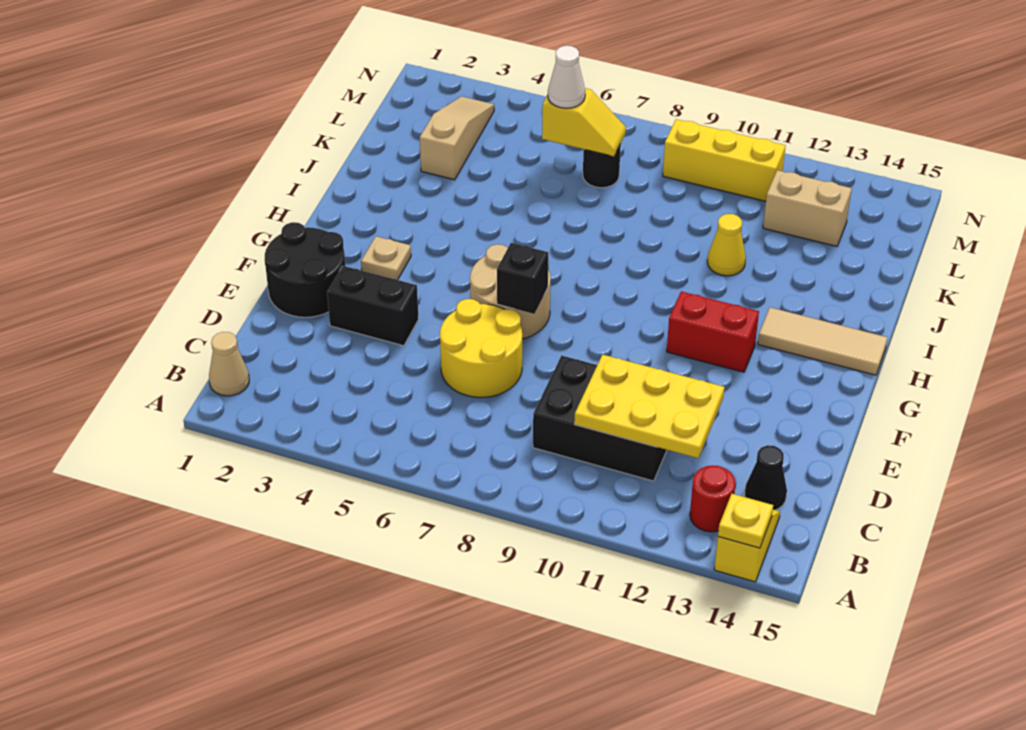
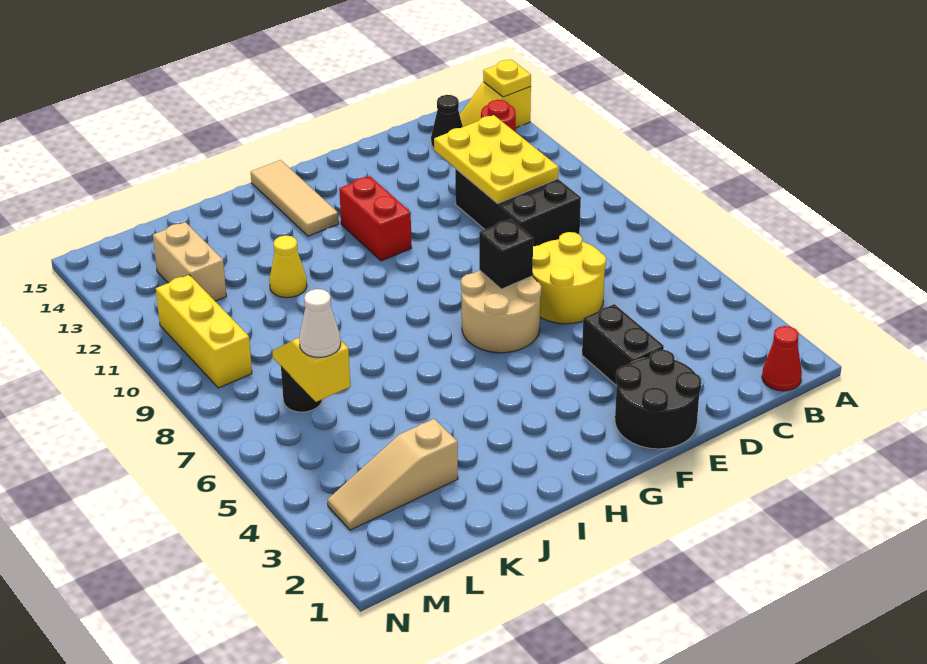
tan 1x1 cone [209,332,249,396] -> red 1x1 cone [762,326,802,391]
tan 1x1 plate [361,236,411,280] -> none

